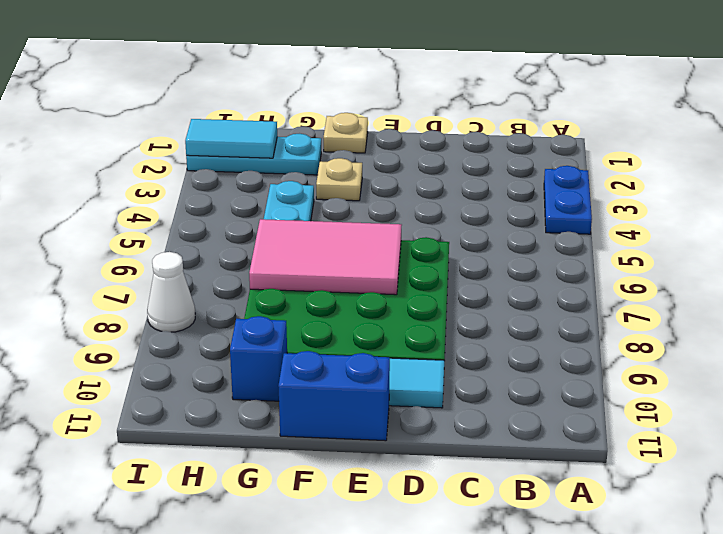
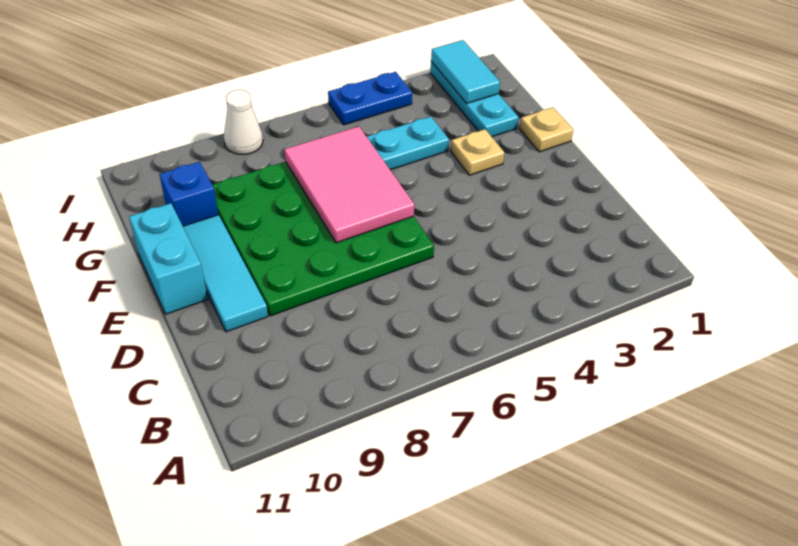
blue 1x2 plate [544,166,592,234] -> blue 1x2 plate moved to [328,72,412,125]
blue 1x2 brick [278,351,390,441] -> cyan 1x2 brick [129,203,208,314]

